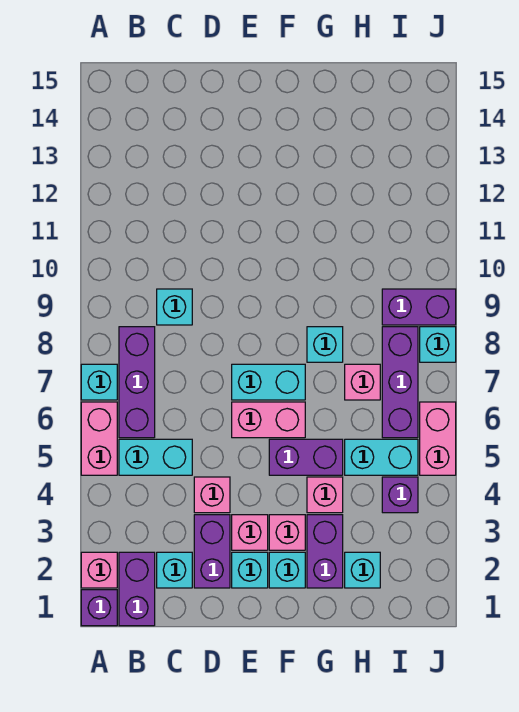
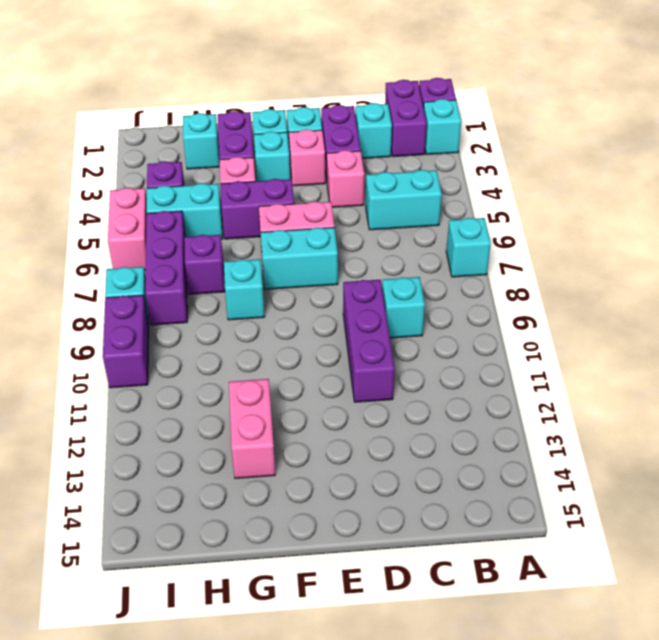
pink 1x1 brick [81,552,117,588] -> cyan 1x1 brick [424,99,461,154]
pink 1x2 brick [81,402,117,475] -> pink 1x2 brick moved to [229,379,275,478]
purple 1x3 brick [119,327,155,438] -> purple 1x3 brick moved to [343,280,394,402]
pink 1x1 brick [269,515,305,550] -> cyan 1x1 brick [254,131,290,181]
pink 1x1 brick [345,364,380,400] -> purple 1x1 brick [184,235,225,294]
purple 1x2 brick [382,289,456,325] -> purple 1x2 brick turned to [103,295,149,388]

